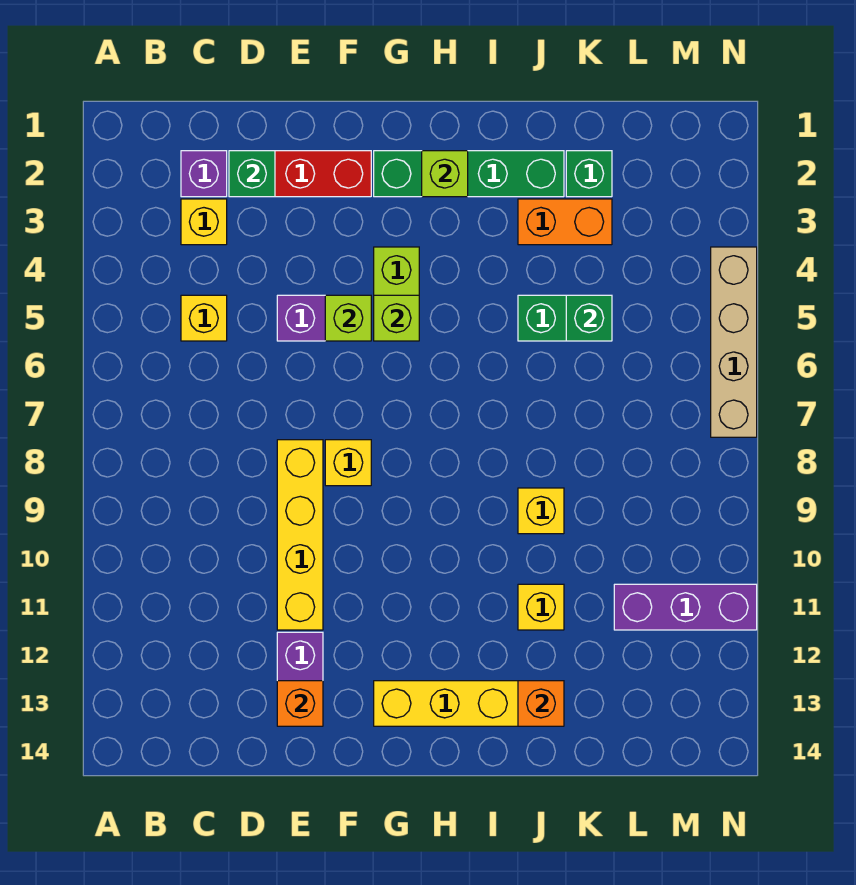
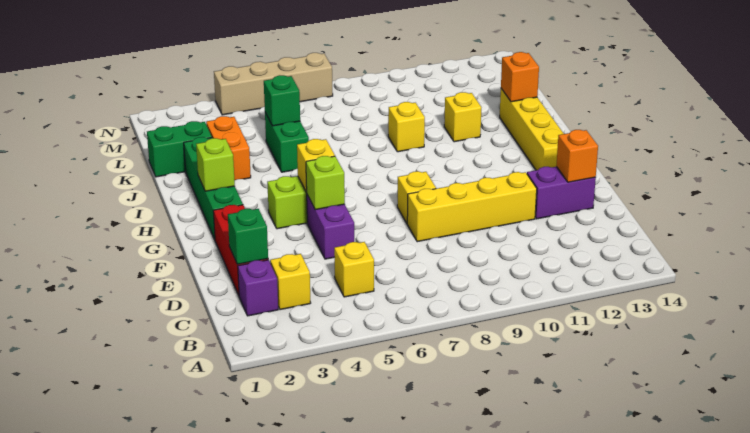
lime 1x1 brick [374,295,419,341] -> yellow 1x1 brick [297,139,335,192]
green 1x1 brick [566,151,612,197] -> green 1x2 brick [147,121,212,177]
purple 1x3 brick [614,584,757,630] -> none

